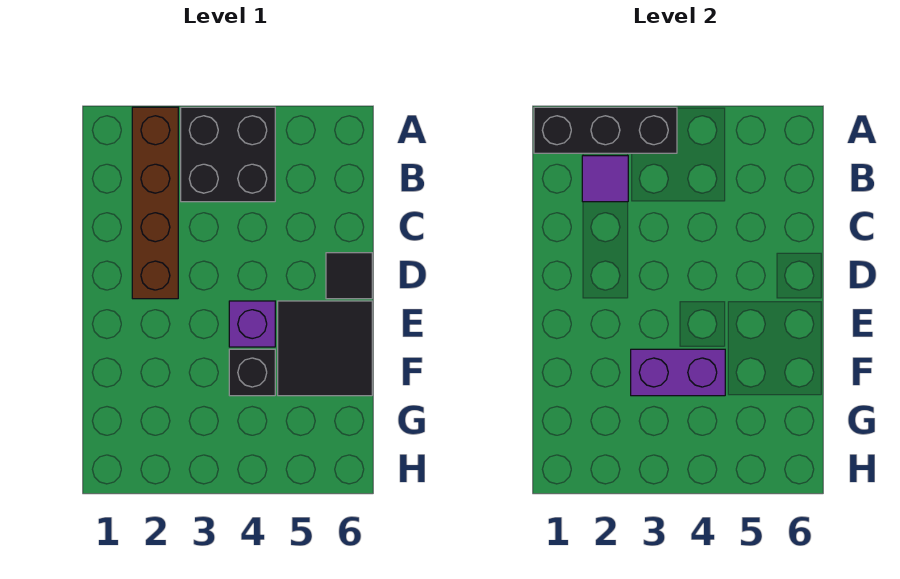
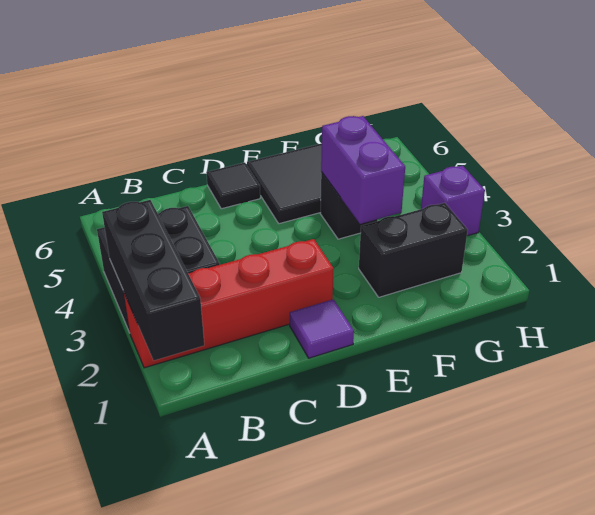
brown 1x4 brick [132,107,178,299] -> red 1x4 brick [124,239,334,368]
purple 1x1 tile [582,156,628,202] -> purple 1x1 tile moved to [290,299,354,358]
purple 1x1 brick [229,301,275,347] -> purple 1x1 brick moved to [421,166,485,236]
none -> black 1x2 brick [359,203,468,297]

